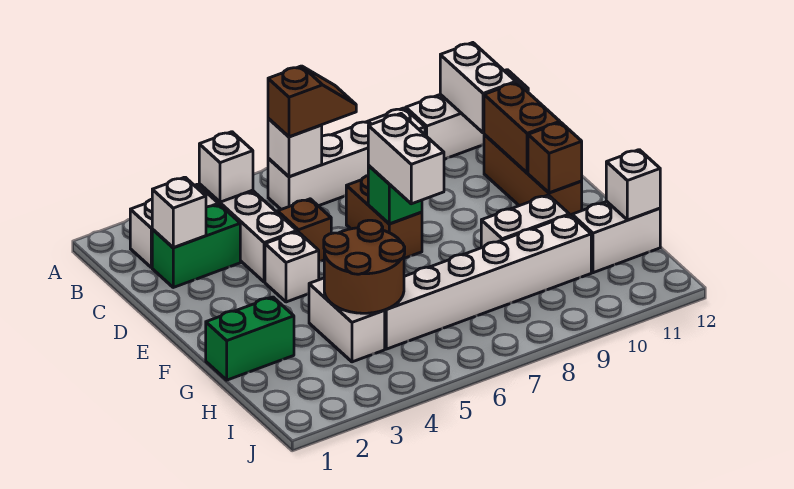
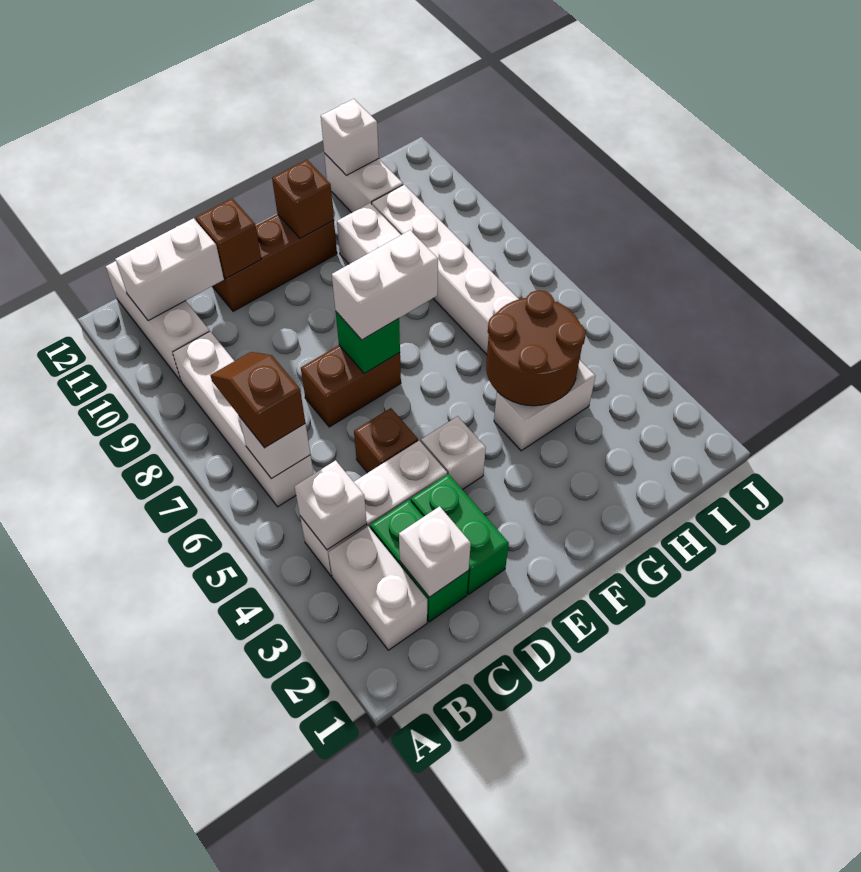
brown 1x2 brick [484,83,560,173] -> brown 1x1 brick [196,198,261,279]
green 1x2 brick [206,297,294,380] -> green 1x2 brick moved to [411,474,509,594]

